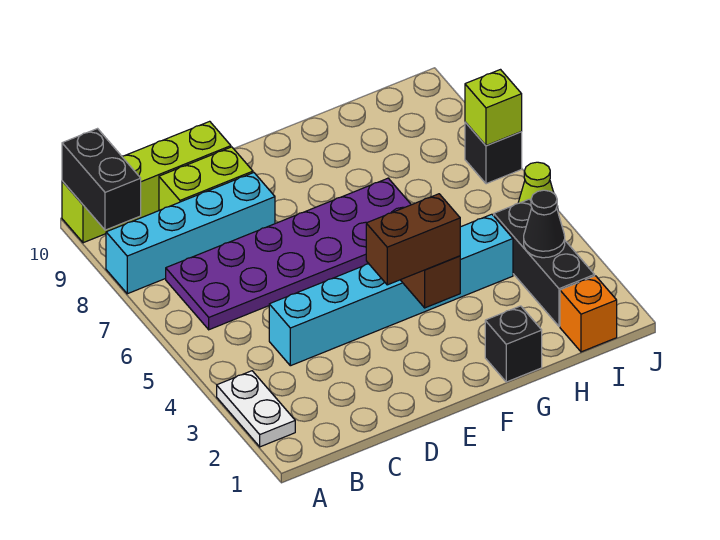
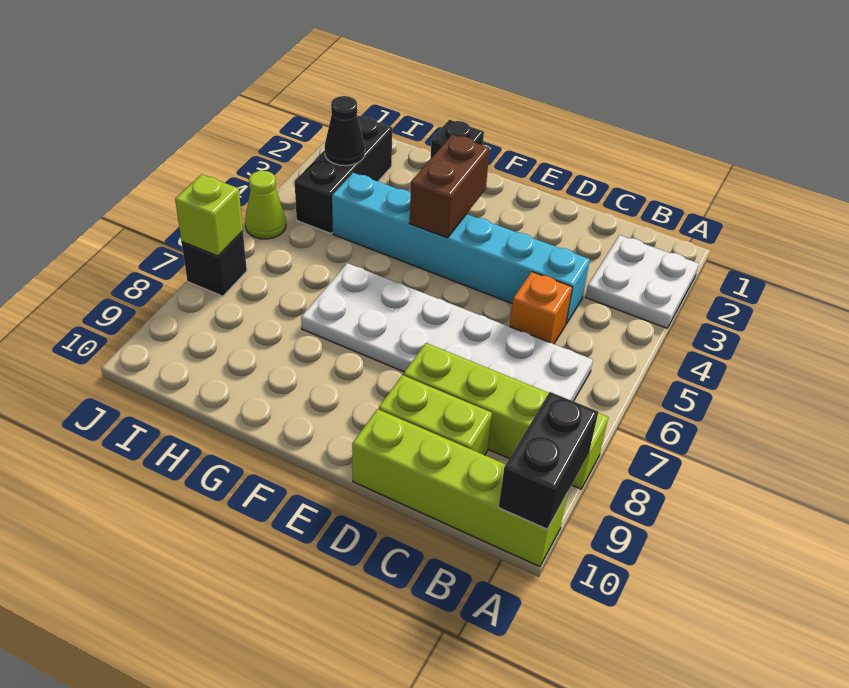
white 1x2 plate [217,371,295,447] -> white 2x2 plate [586,235,699,328]
cyan 1x4 brick [106,173,275,294] -> lime 1x4 brick [403,343,608,489]
purple 2x6 plate [166,178,411,330] -> white 2x6 plate [301,263,593,401]
brown 1x2 brick [366,194,460,285] -> none
orange 1x1 brick [560,276,617,352] -> orange 1x1 brick moved to [509,272,572,344]

